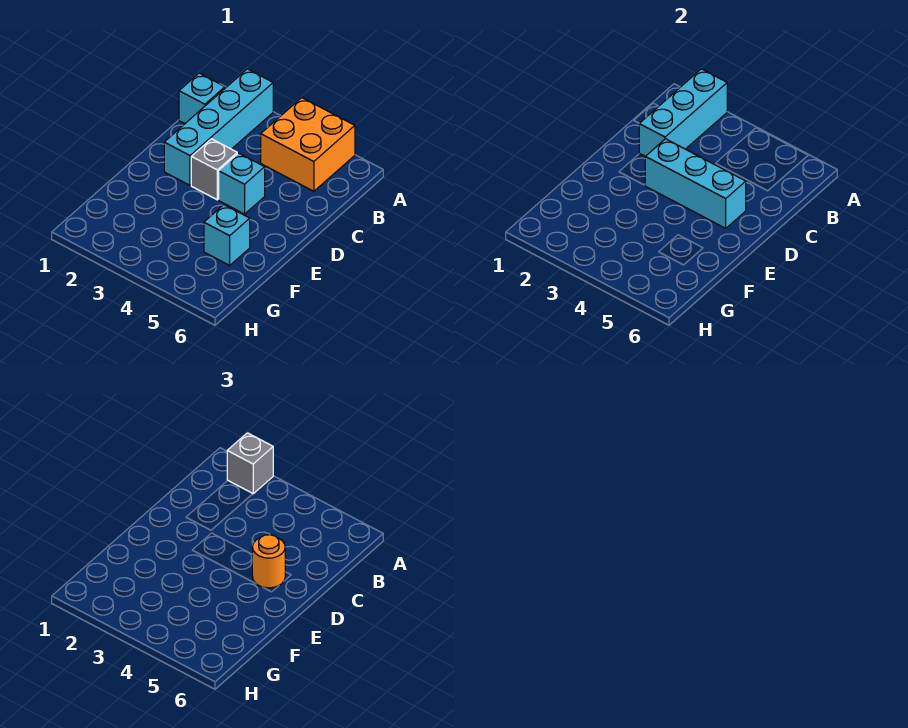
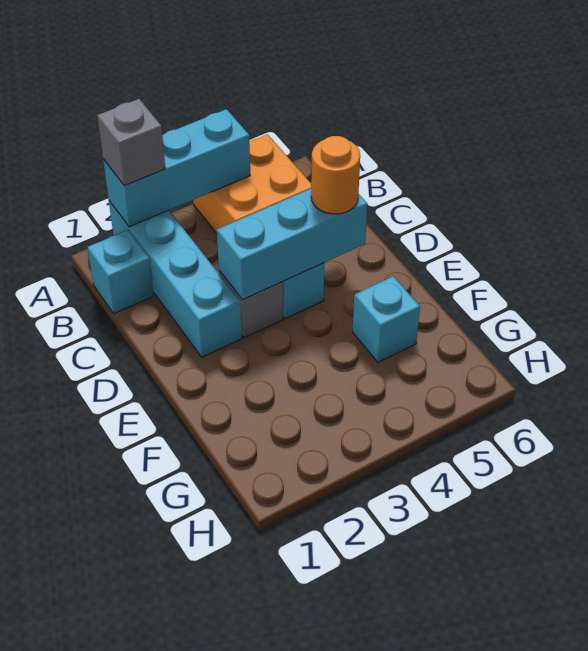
cyan 1x3 brick [639,69,727,156] -> cyan 1x3 brick turned to [103,109,250,227]

